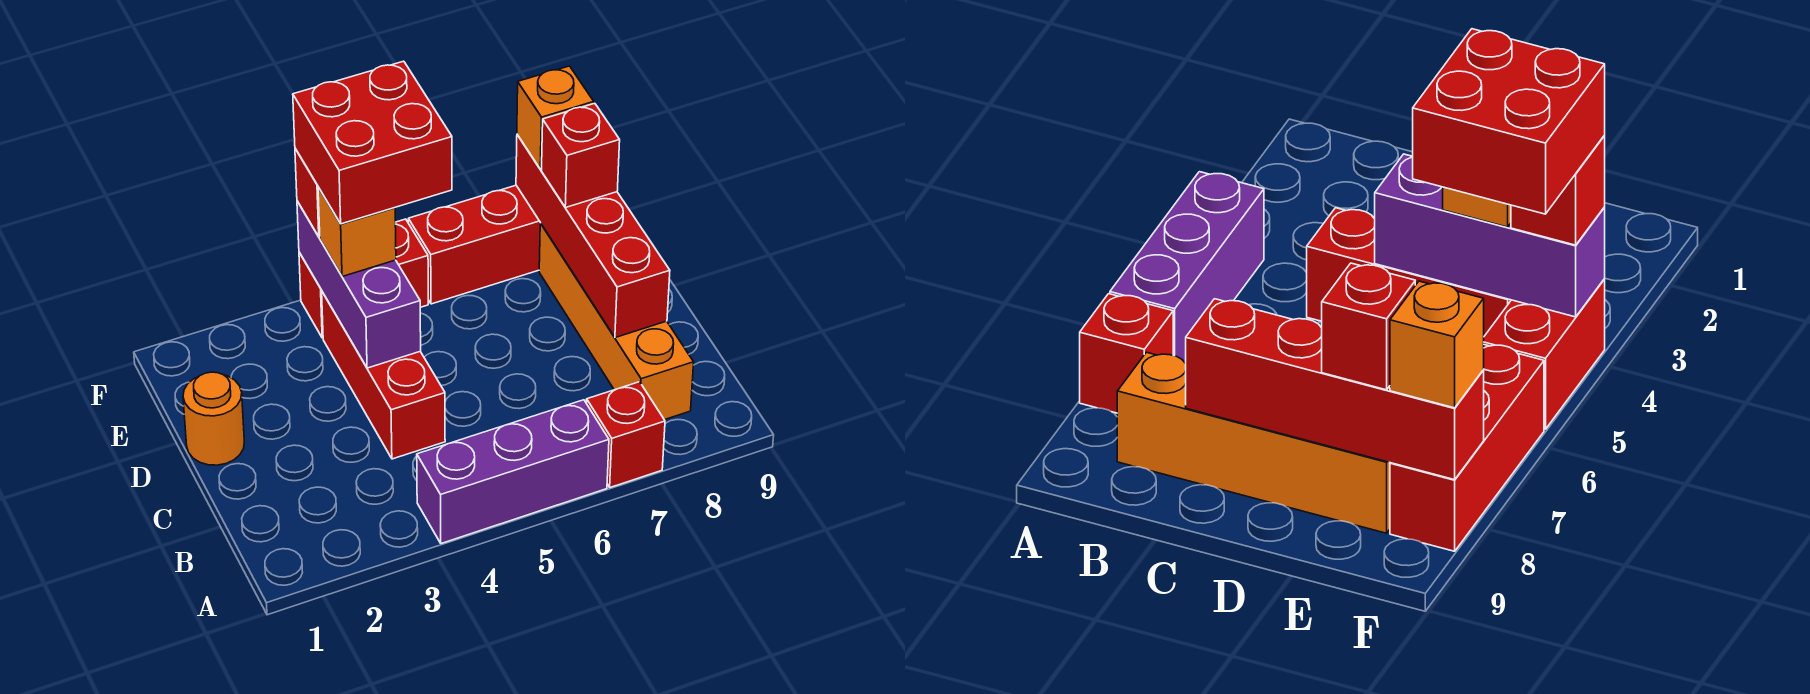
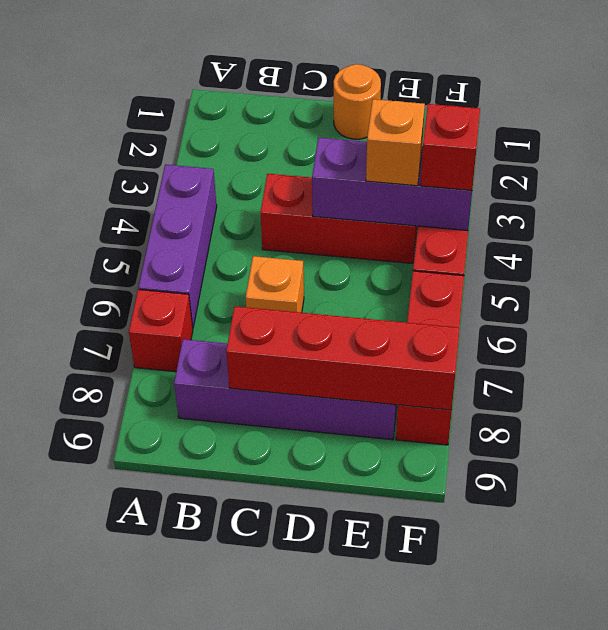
orange 1x4 brick [539,223,694,420] -> purple 1x4 brick [174,339,397,440]
red 2x2 brick [293,61,452,224] -> none
red 1x1 brick [542,103,620,208] -> none
orange 1x1 brick [517,66,594,169] -> orange 1x1 brick moved to [246,256,304,313]

